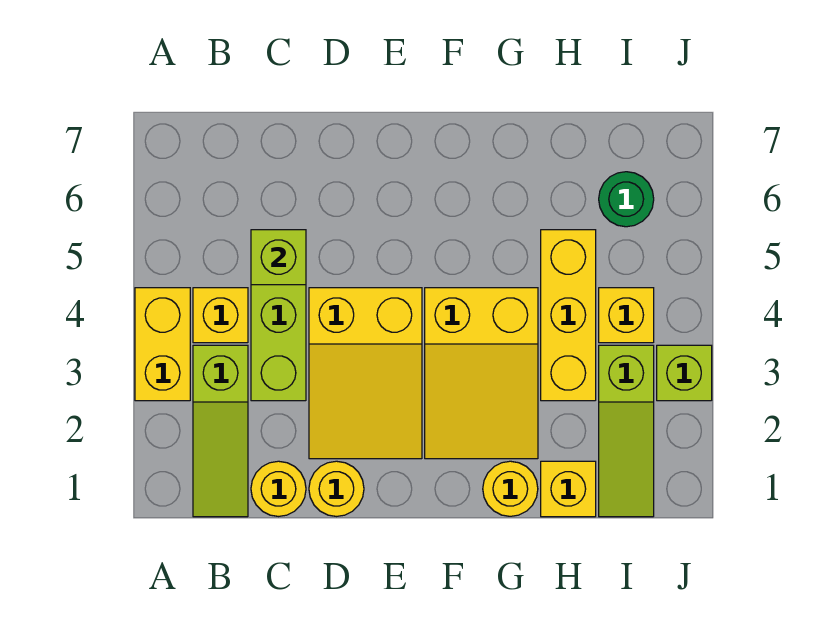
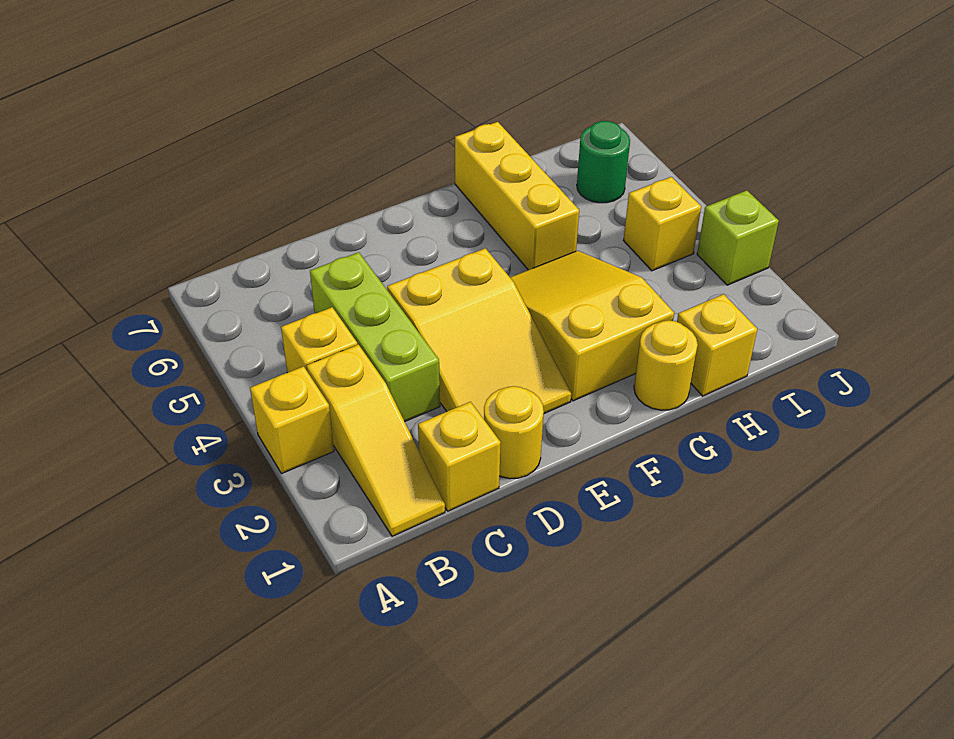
yellow 1x2 brick [135,288,190,401] -> yellow 1x1 brick [250,366,334,474]
lime 1x3 slope [193,345,248,517] -> yellow 1x3 slope [306,345,445,536]
yellow 1x1 round brick [251,461,306,516] -> yellow 1x1 brick [418,402,501,511]
lime 1x1 brick [251,230,306,285] -> none
yellow 2x3 slope [425,288,538,459] -> yellow 2x3 slope turned to [510,251,674,401]
yellow 1x3 brick [541,230,596,401] -> yellow 1x3 brick moved to [455,122,579,270]
lime 1x3 slope [599,345,654,517] -> none

